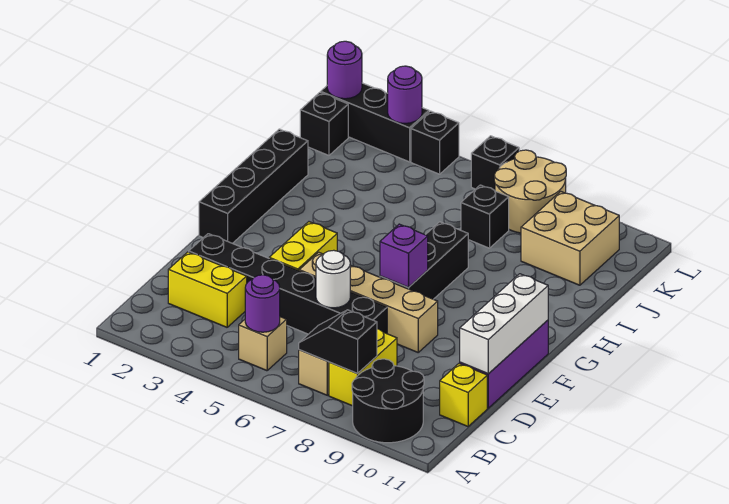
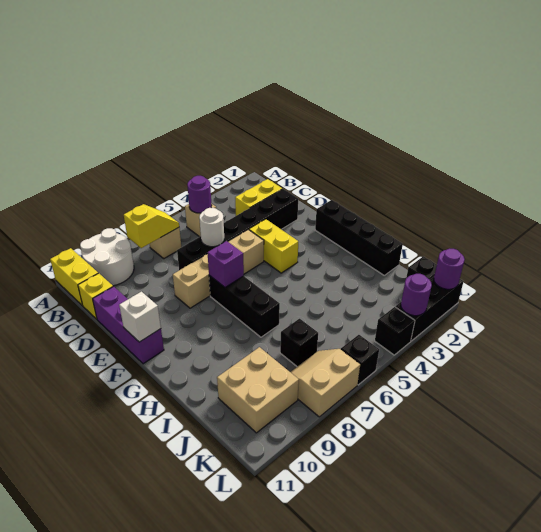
black 2x2 round brick [352,359,424,443] -> white 2x2 round brick [80,228,134,286]
black 1x2 slope [299,310,377,373] -> yellow 1x2 slope [124,204,179,248]
yellow 1x2 brick [329,329,397,406] -> yellow 1x2 brick moved to [50,248,98,305]
white 1x3 brick [460,274,548,374] -> white 1x1 brick [119,292,161,342]
tan 2x2 round brick [494,150,566,233] -> tan 2x2 slope [291,349,360,417]

